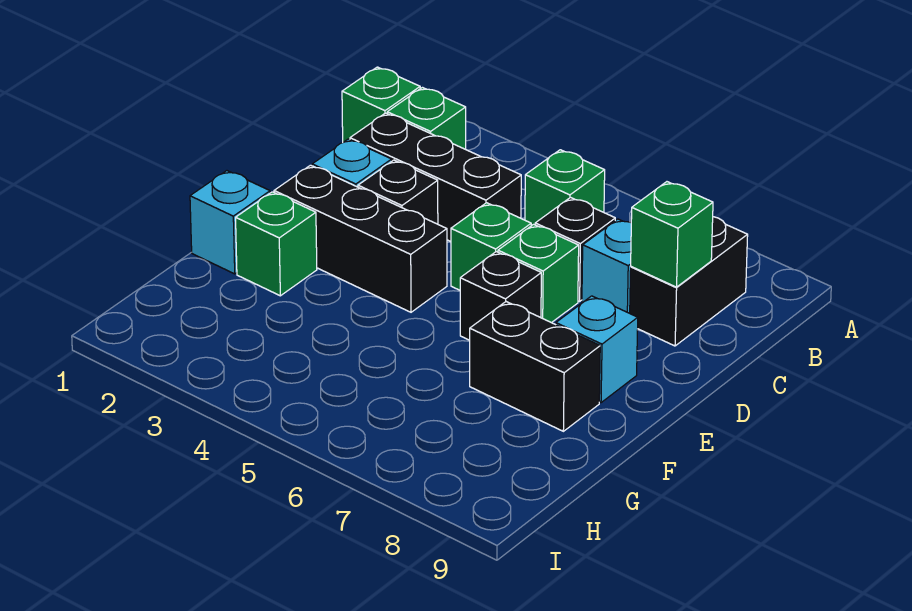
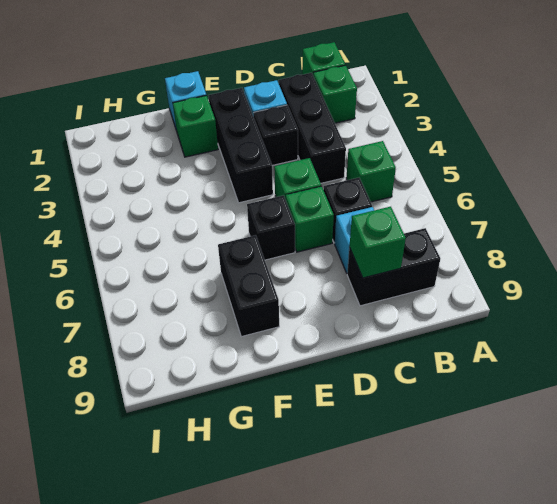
cyan 1x1 brick [556,296,638,403] -> none

